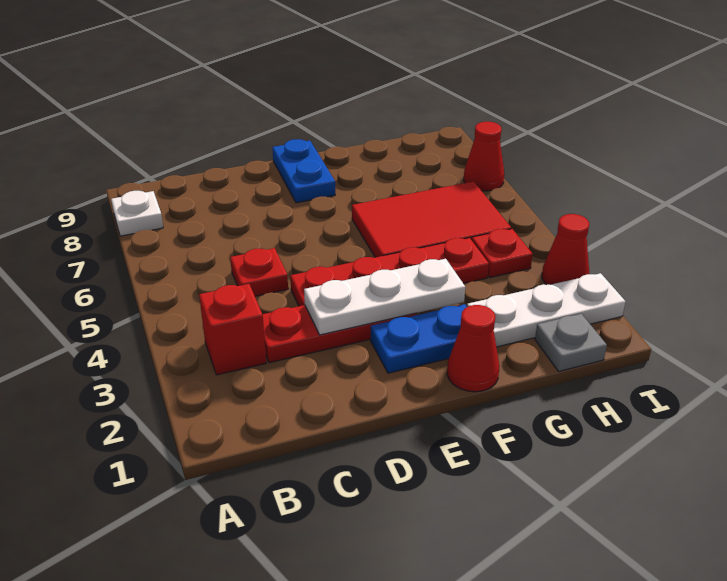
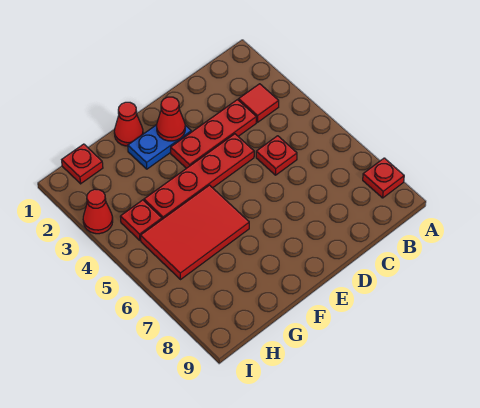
white 1x1 plate [111,191,163,236] -> red 1x1 plate [363,158,404,198]
red 1x1 brick [199,284,266,375] -> red 1x1 tile [239,84,279,122]
white 1x3 plate [304,259,465,335] -> none
blue 1x2 plate [272,139,335,203] -> none
white 1x3 plate [467,273,626,347] -> none
grey 1x1 plate [535,314,607,371] -> red 1x1 plate [62,144,103,184]
red 1x1 cone [464,122,504,191] -> red 1x1 cone moved to [156,97,185,141]

